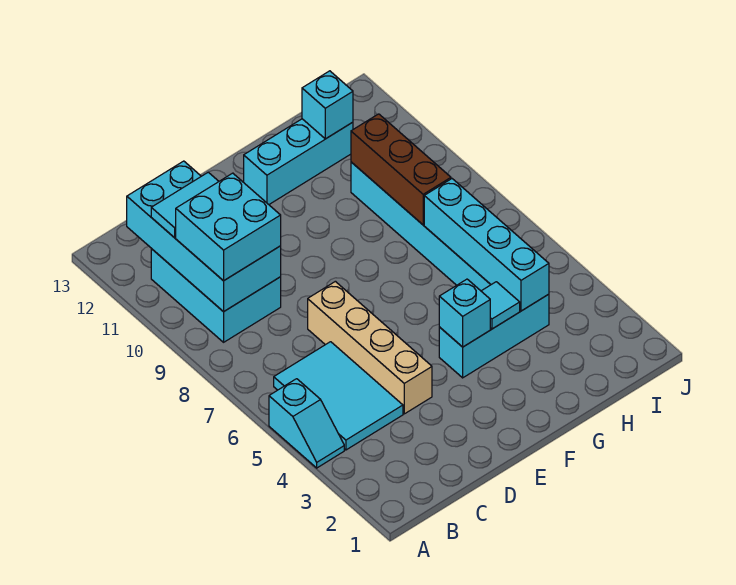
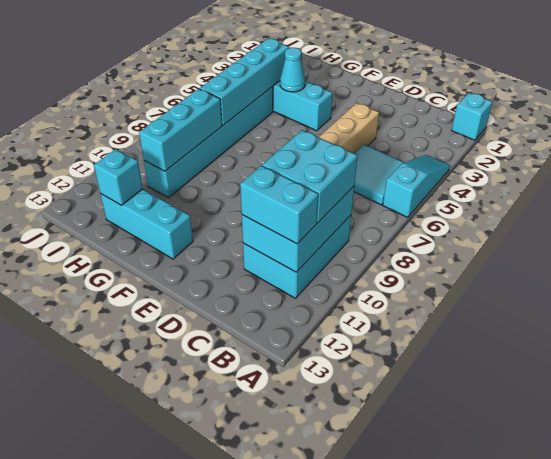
cyan 1x2 slope [269,379,344,468] -> cyan 1x3 slope [383,155,450,217]
cyan 2x3 tile [274,342,403,450] -> cyan 2x2 tile [354,145,404,205]
cyan 2x4 brick [127,161,281,312] -> cyan 2x3 brick [242,187,354,272]
cyan 1x2 tile [151,172,219,238] -> cyan 1x2 brick [240,166,318,244]
cyan 1x1 brick [439,279,490,347] -> cyan 1x1 brick moved to [452,93,492,140]
cyan 1x1 tile [481,282,520,329] -> cyan 1x1 cone [280,48,305,92]
brown 1x3 brick [351,114,451,225] -> cyan 1x3 brick [139,89,222,171]

